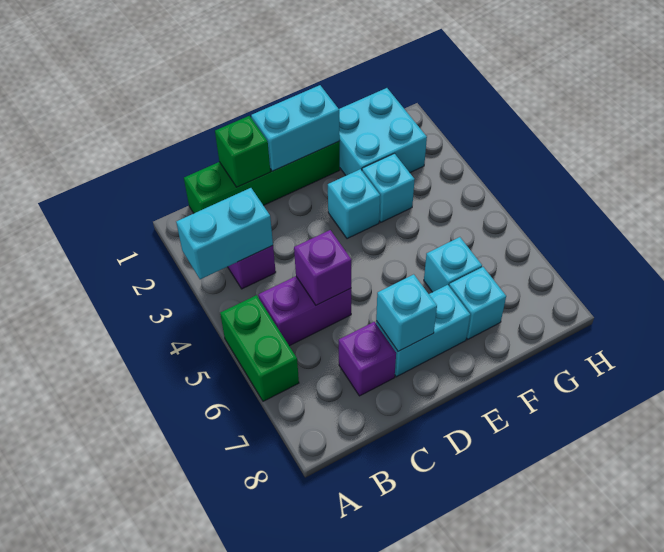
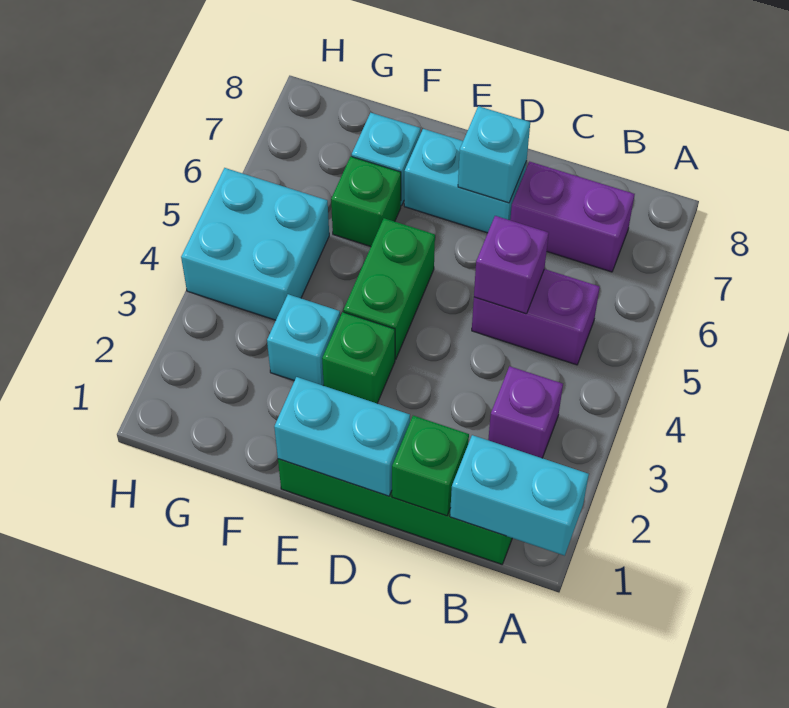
cyan 1x2 brick [176,188,273,279] -> cyan 1x2 brick moved to [450,435,589,556]
green 1x2 brick [220,295,299,401] -> green 1x2 brick moved to [343,218,435,360]
purple 1x1 brick [339,322,396,396] -> purple 1x2 brick [510,162,635,272]
cyan 1x1 brick [328,169,380,239] -> green 1x1 brick [322,312,395,403]
cyan 2x2 brick [339,88,427,175] -> cyan 2x2 brick moved to [181,168,329,320]
cyan 1x1 brick [424,237,482,292] -> green 1x1 brick [331,156,401,246]

